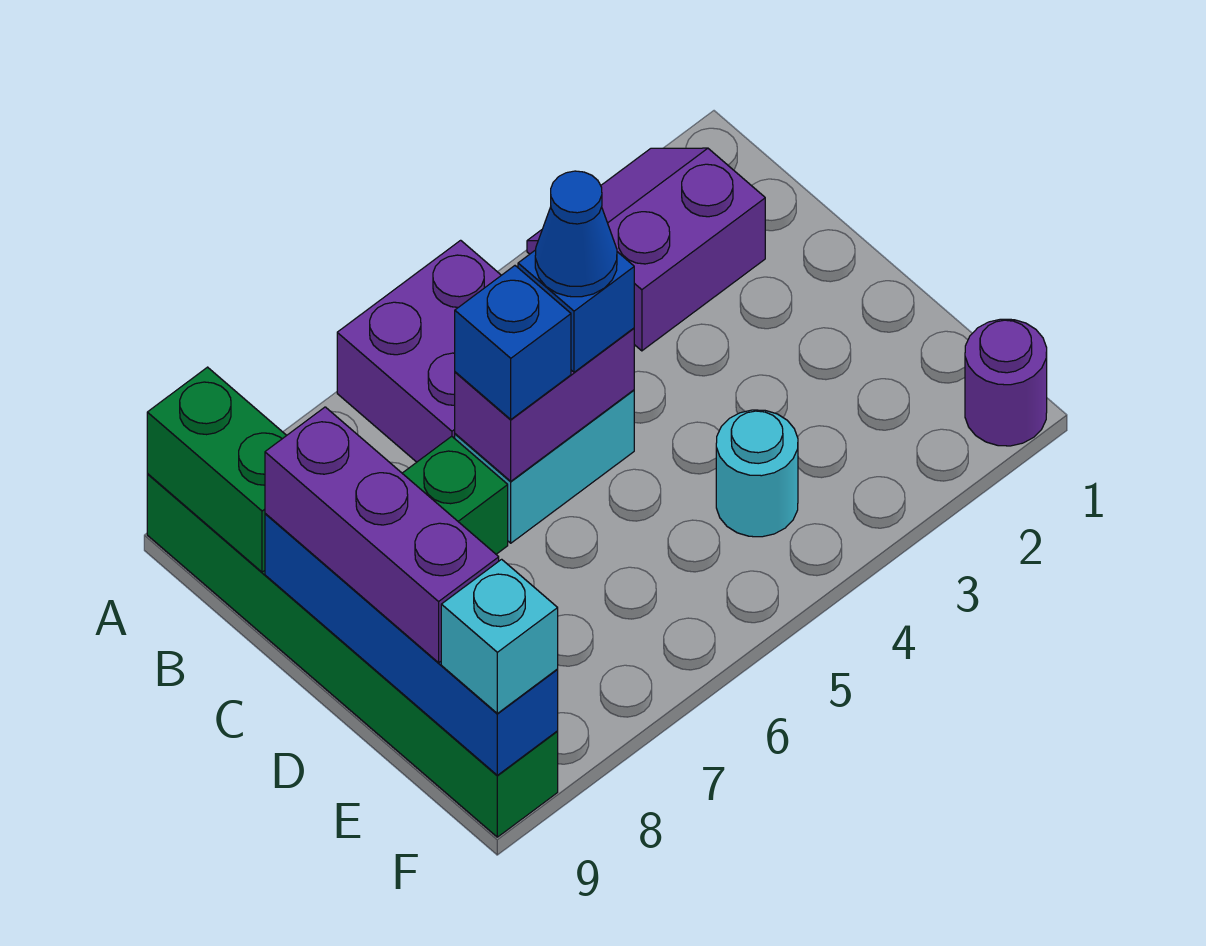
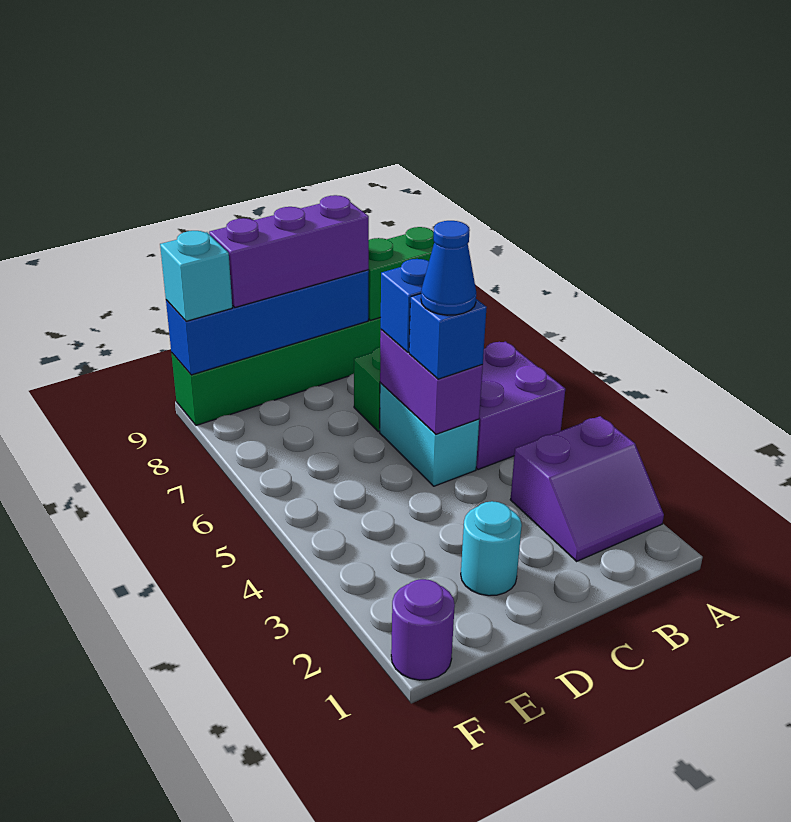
purple 2x2 slope [527,148,765,351] -> purple 2x2 slope turned to [510,416,664,561]
cyan 1x1 round brick [716,410,798,537] -> cyan 1x1 round brick moved to [461,501,522,596]

